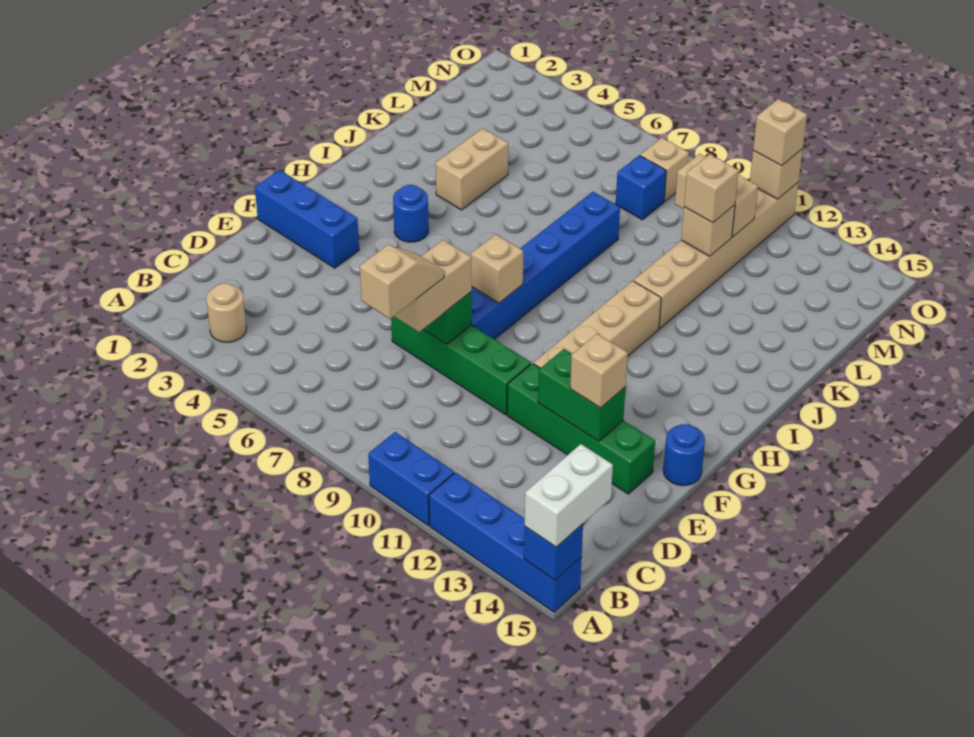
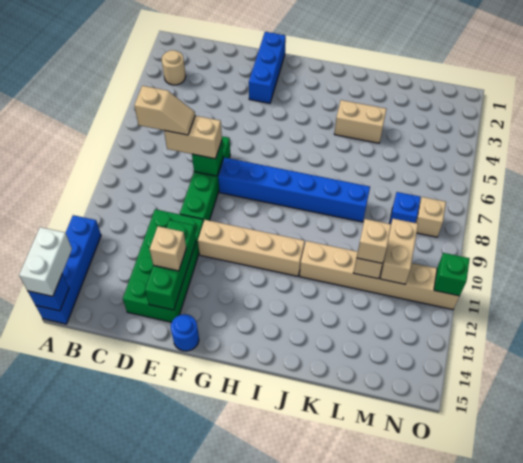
blue 1x2 brick [368,432,454,526] -> none
white 1x2 brick [525,444,613,547] -> white 1x2 brick turned to [19,227,72,296]
green 1x4 brick [507,363,655,494] -> green 2x4 brick [123,209,204,322]
green 1x2 brick [538,349,626,441] -> green 1x3 brick [145,220,196,310]
tan 1x1 brick [471,234,523,303] -> none
blue 1x1 round brick [393,185,429,242] -> none
tan 1x1 brick [750,149,803,199] -> green 1x1 brick [434,253,470,296]
tan 1x1 brick [753,99,807,165] -> none

